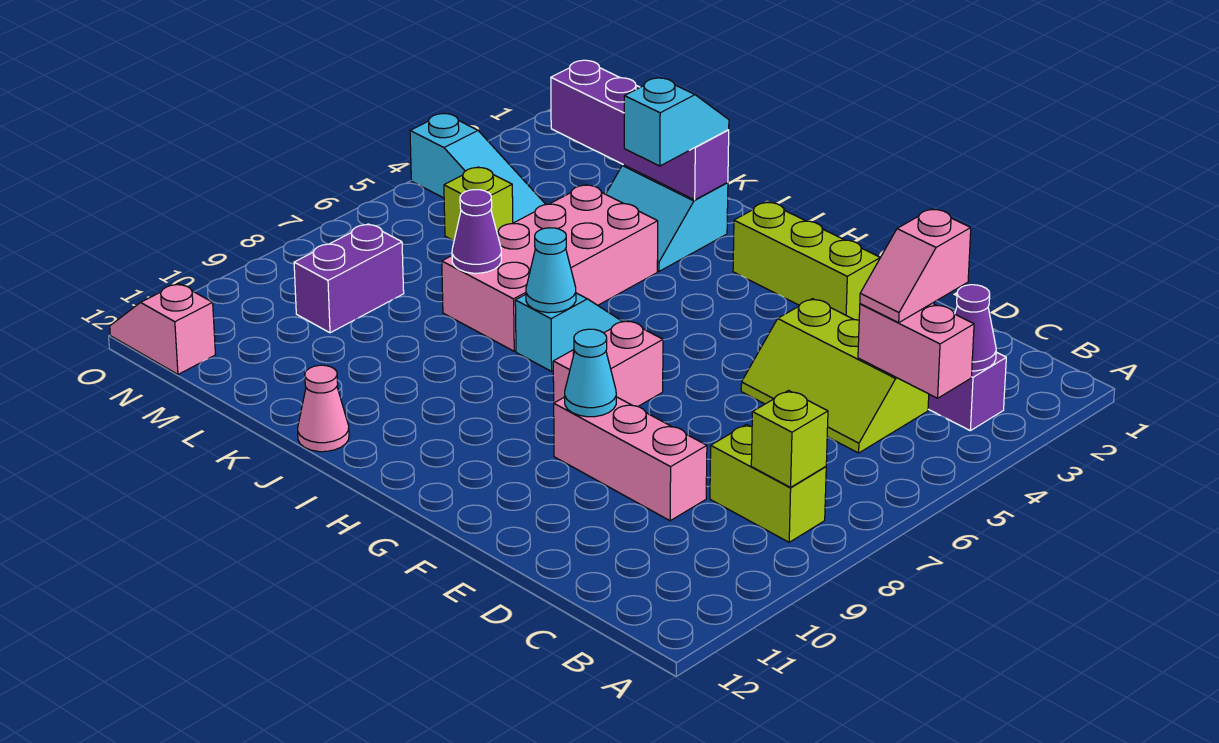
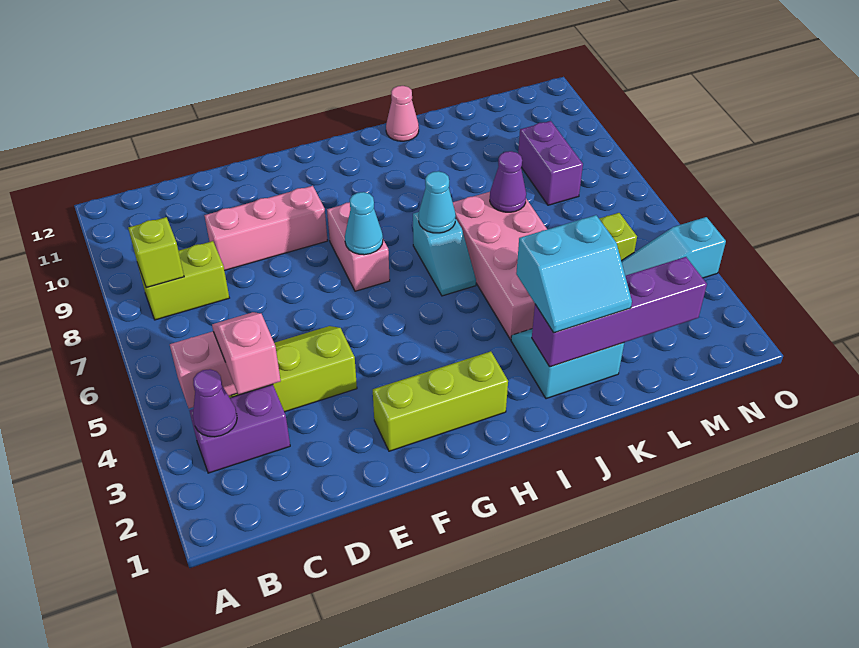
cyan 1x1 cone [565,329,616,417] -> cyan 1x1 cone moved to [345,192,383,255]
cyan 1x2 slope [624,78,729,166] -> cyan 2x2 slope [516,215,632,333]
pink 1x2 slope [110,283,216,374] -> none

